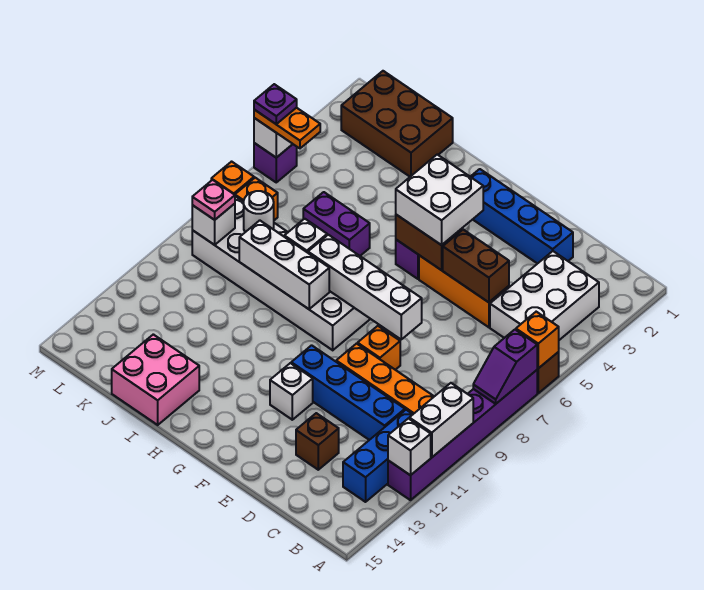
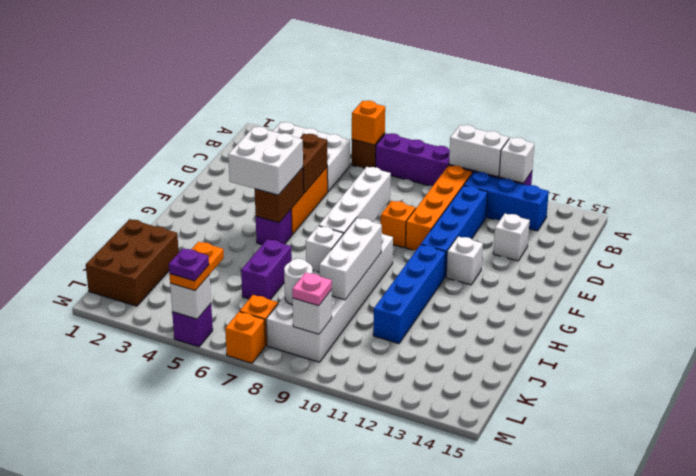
purple 1x2 slope [473,330,537,404] -> none
blue 1x4 brick [471,169,573,264] -> blue 1x4 brick moved to [373,245,445,343]
brown 1x1 brick [296,413,339,470] -> white 1x1 brick [493,214,530,261]
pink 2x2 brick [112,334,199,425] -> none

